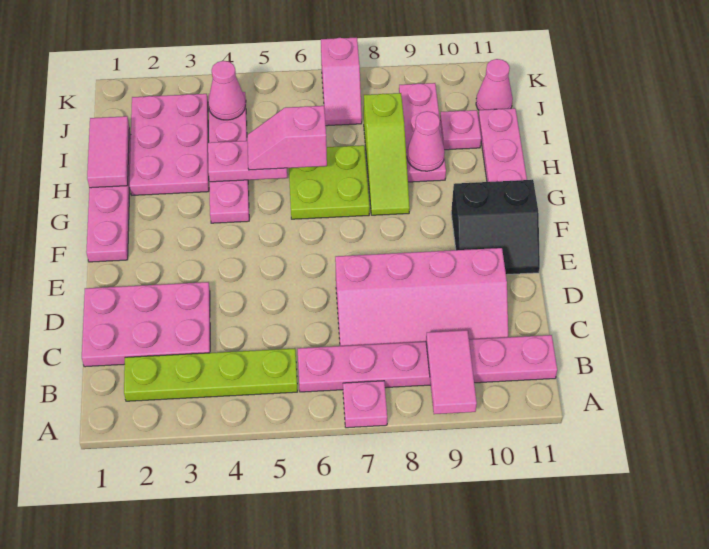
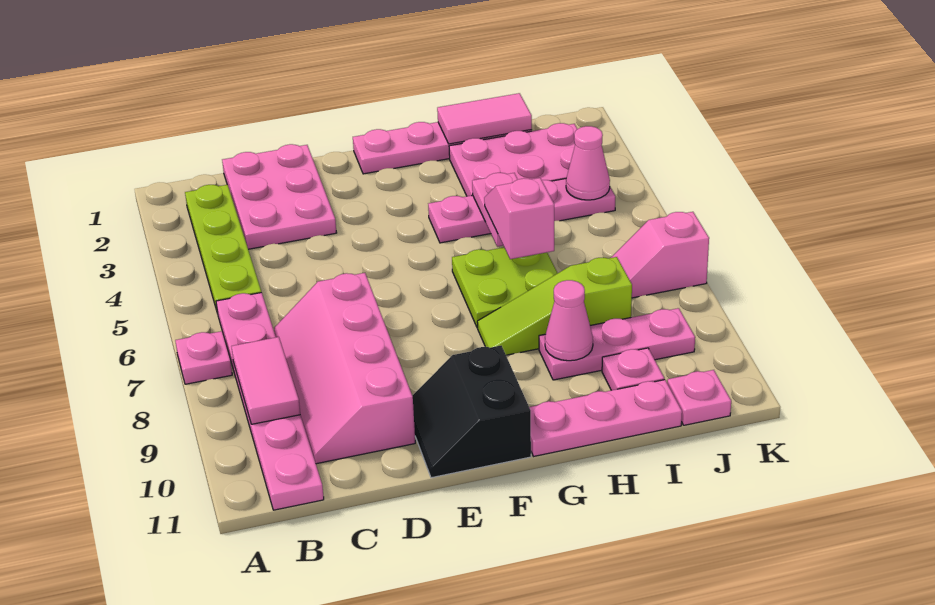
pink 1x2 tile [426,330,477,414] -> pink 1x2 tile turned to [231,337,300,424]
pink 1x1 cone [476,59,513,110] -> pink 1x1 plate [667,370,731,425]

